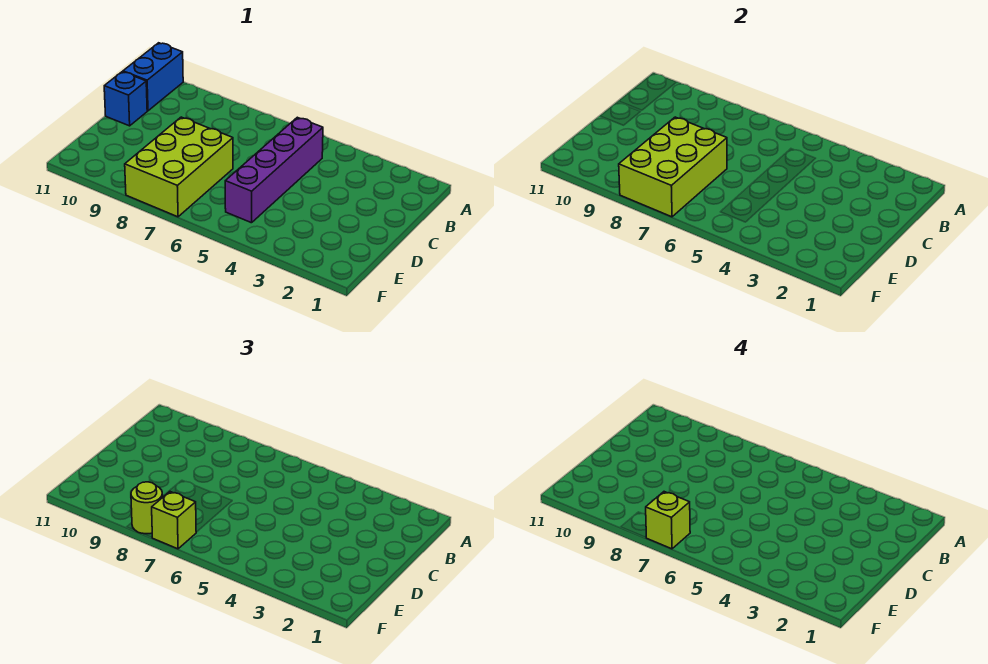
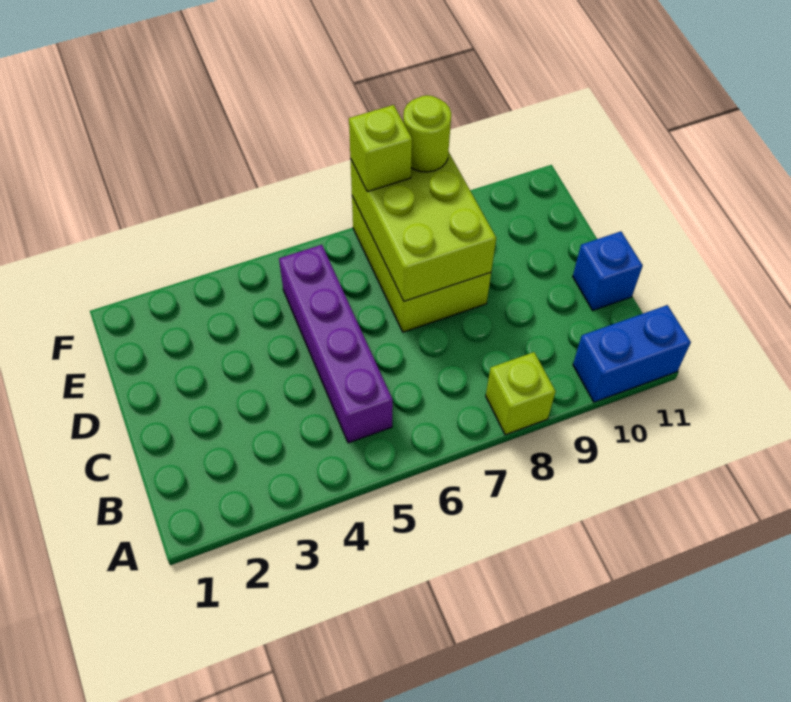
blue 1x2 brick [123,43,183,111] -> blue 1x2 brick turned to [573,305,691,402]
lime 1x1 brick [646,492,690,549] -> lime 1x1 brick moved to [486,352,556,435]

